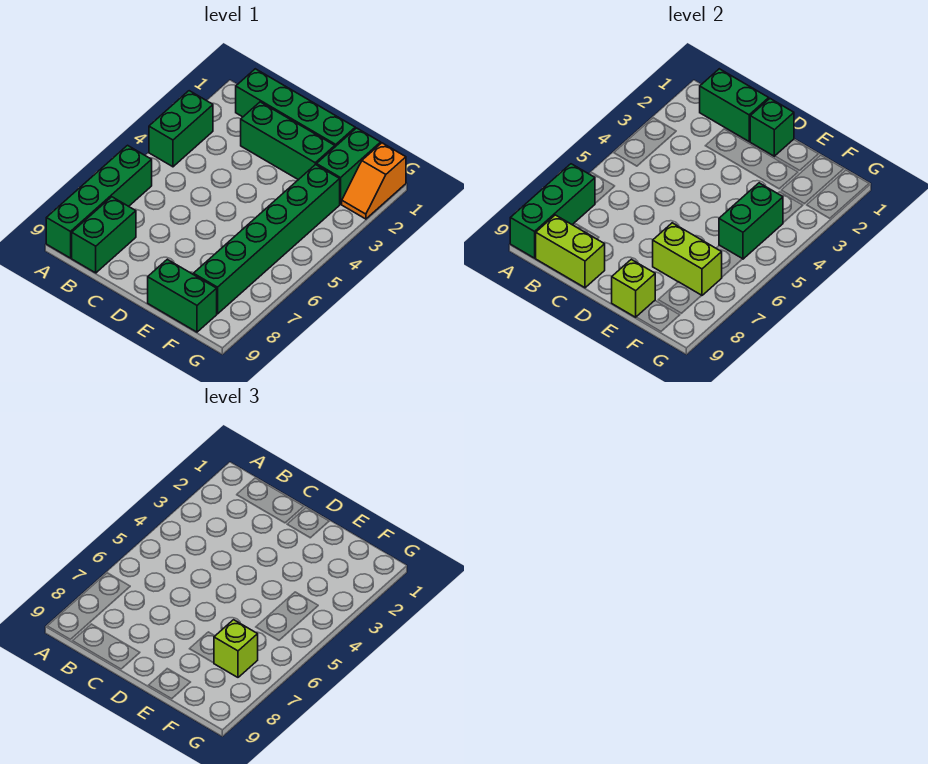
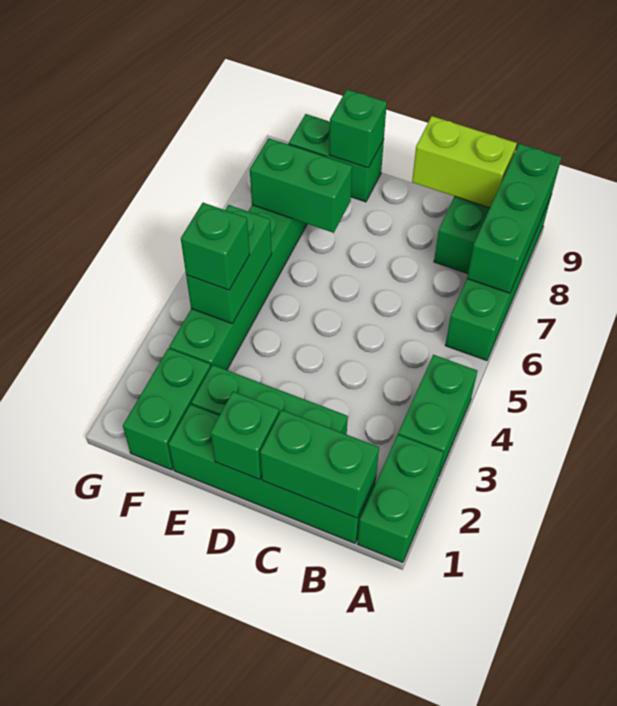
none -> green 1x2 brick [358,435,443,563]
lime 1x2 brick [653,223,722,295] -> green 1x2 brick [250,138,352,233]
lime 1x1 brick [612,259,655,317] -> green 1x1 brick [329,89,387,168]
none -> green 1x1 brick [181,203,250,290]
lime 1x1 brick [214,620,258,677] -> none
orange 1x2 slope [342,143,406,219] -> none

